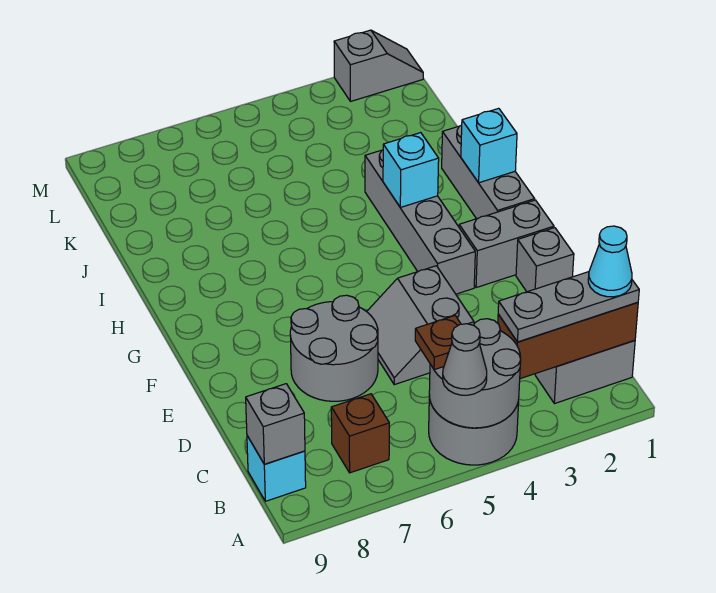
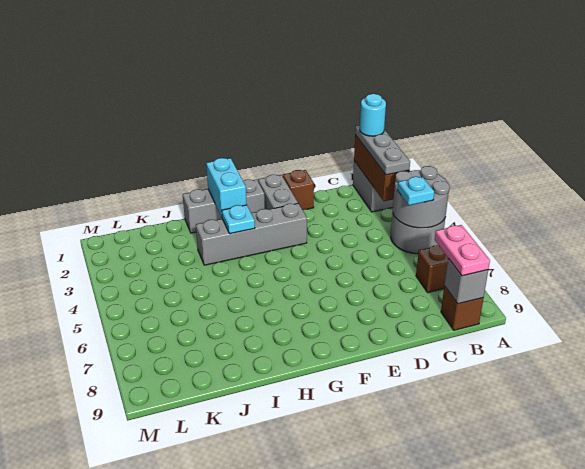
grey 1x1 cone [443,324,487,395] -> none
cyan 1x1 cone [588,226,632,297] -> cyan 1x1 round brick [360,94,386,136]
brown 1x1 plate [415,316,461,370] -> cyan 1x1 plate [398,177,434,205]
none -> pink 1x2 plate [435,225,490,276]
cyan 1x1 brick [247,436,306,501] -> brown 1x1 brick [441,286,483,330]
grey 2x2 slope [367,266,474,385] -> none
grey 2x2 round brick [290,295,378,401] -> none
grey 1x1 brick [516,228,574,292] -> brown 1x1 brick [283,170,314,210]
cyan 1x1 brick [461,108,517,183] -> cyan 1x2 brick [206,158,246,217]
cyan 1x1 brick [383,133,439,207] -> cyan 1x1 plate [222,205,255,234]
grey 1x2 slope [334,30,423,101] -> none

